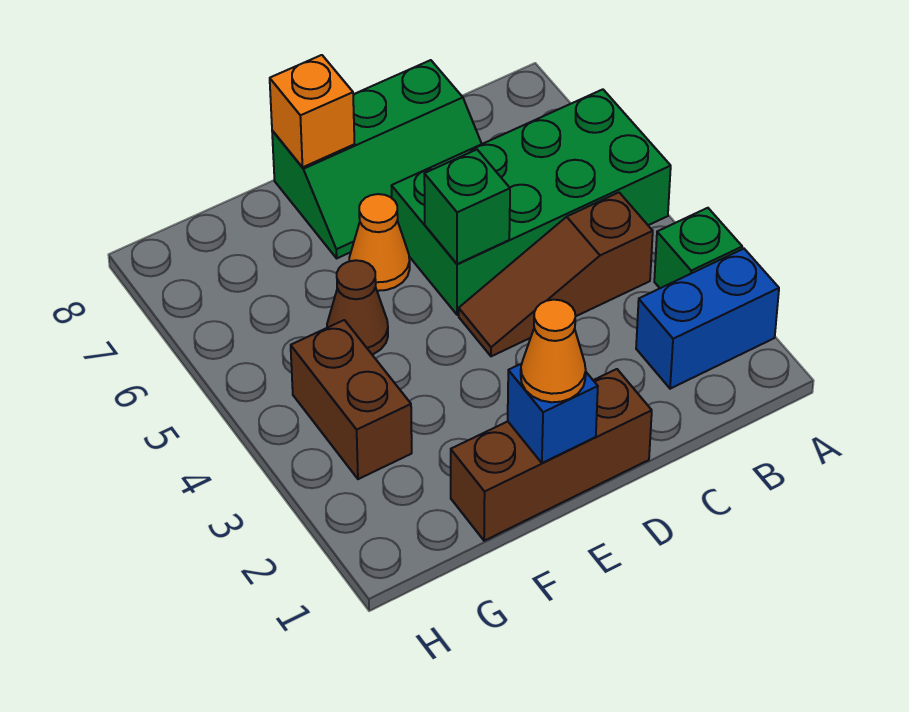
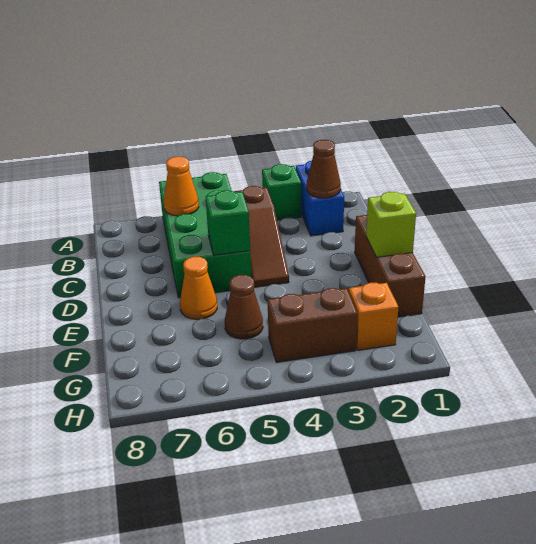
none -> brown 1x1 cone [307,140,341,198]
green 2x3 slope [272,60,482,258] -> none
blue 1x1 brick [508,364,598,463] -> lime 1x1 brick [366,192,416,257]
orange 1x1 cone [521,300,586,402] -> orange 1x1 cone moved to [164,156,199,216]
orange 1x1 brick [270,55,354,167] -> orange 1x1 brick moved to [349,283,398,350]

